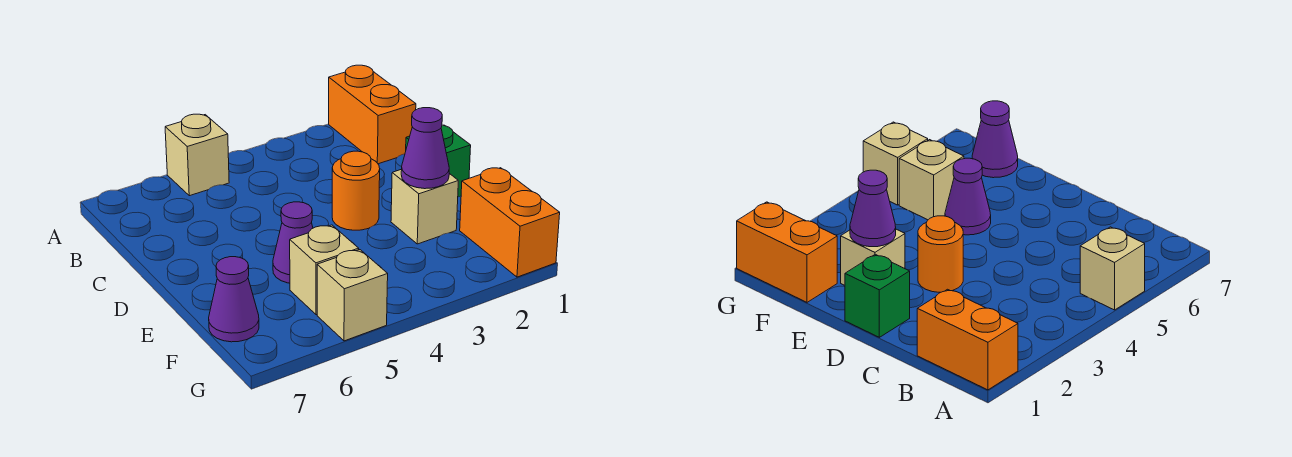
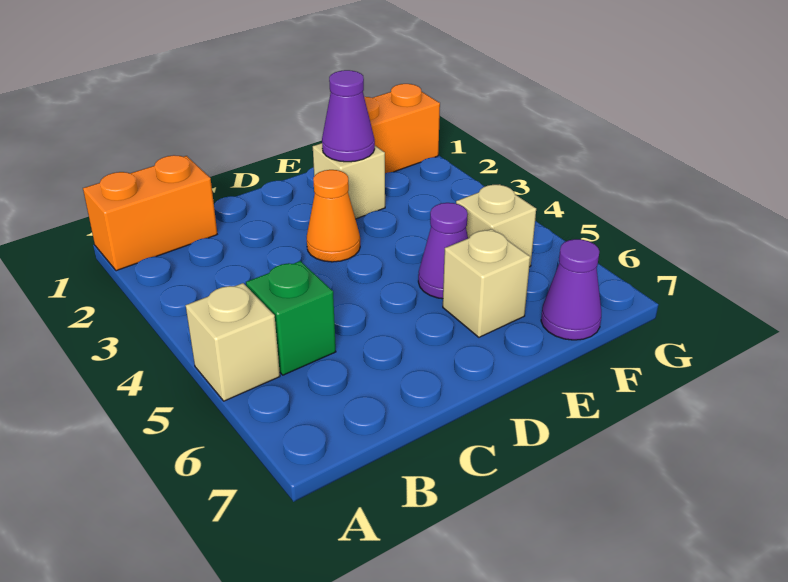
green 1x1 brick [406,125,471,197] -> green 1x1 brick moved to [246,261,336,375]
orange 1x1 round brick [332,151,380,230] -> orange 1x1 cone [307,170,360,262]
tan 1x1 brick [317,250,388,341] -> tan 1x1 brick moved to [443,229,530,337]

